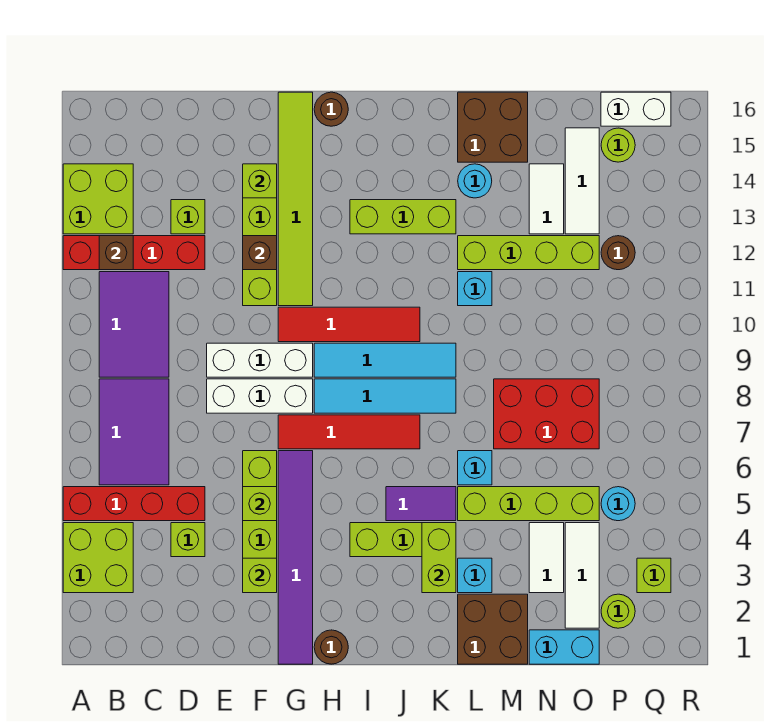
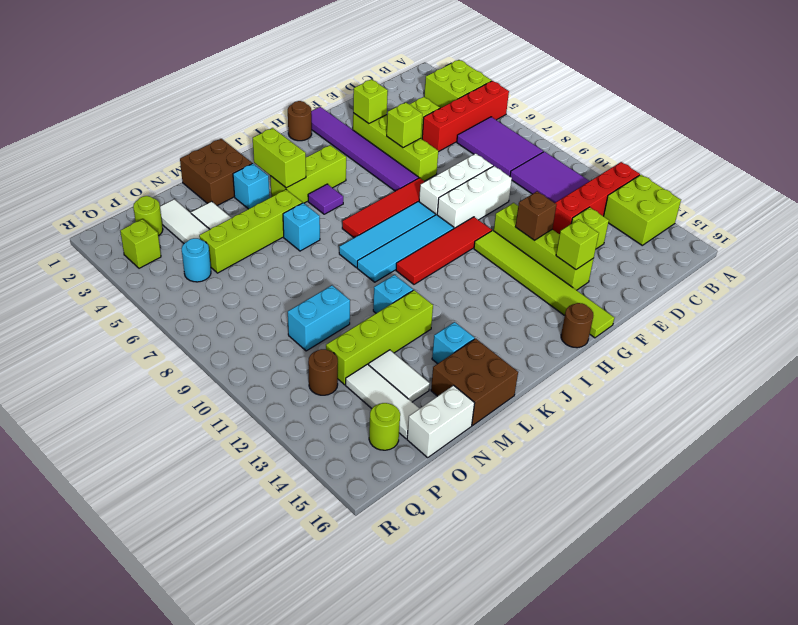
brown 1x1 brick [99,236,133,270] -> none
lime 1x3 brick [350,200,456,234] -> none
purple 1x2 tile [386,487,456,521] -> purple 1x1 tile [308,184,343,214]
cyan 1x1 round brick [458,164,492,198] -> cyan 1x1 brick [432,322,475,364]
red 2x3 brick [494,379,599,449] -> none
cyan 1x2 brick [529,630,599,664] -> cyan 1x2 brick moved to [288,285,350,351]
white 1x2 brick [601,92,671,126] -> white 1x2 brick moved to [407,385,475,457]

